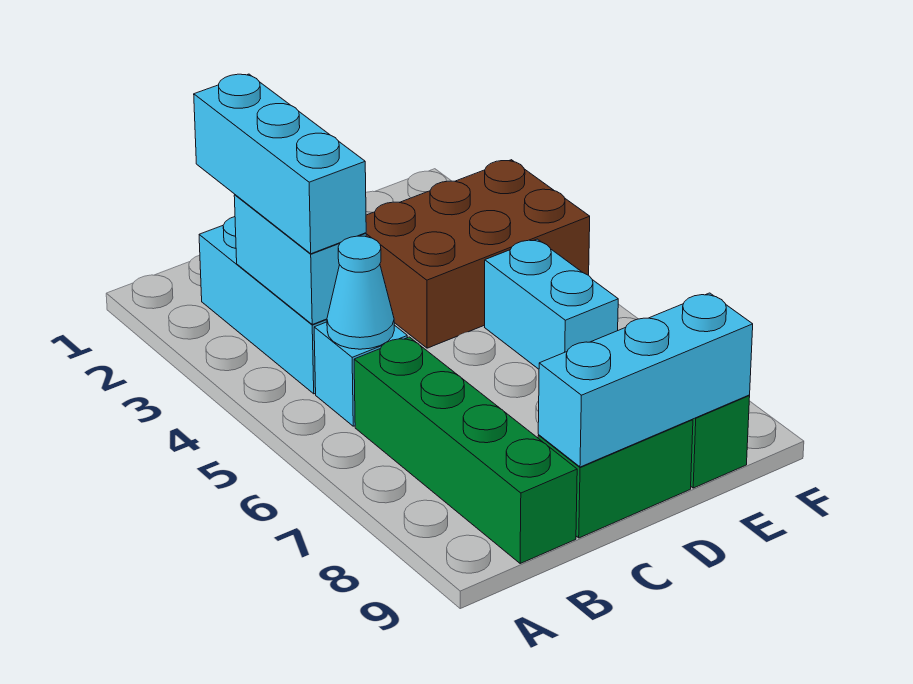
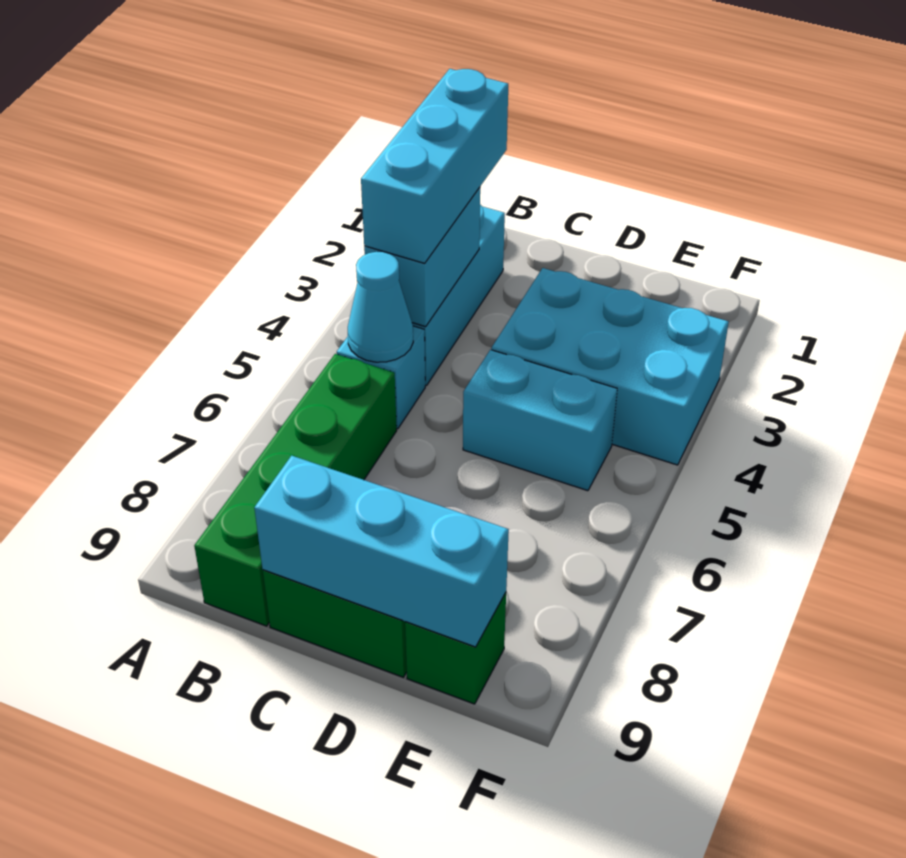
brown 2x3 brick [366,160,590,348] -> cyan 2x3 brick [491,268,729,465]
cyan 1x2 brick [485,239,618,369] -> cyan 1x2 brick turned to [463,350,617,491]

